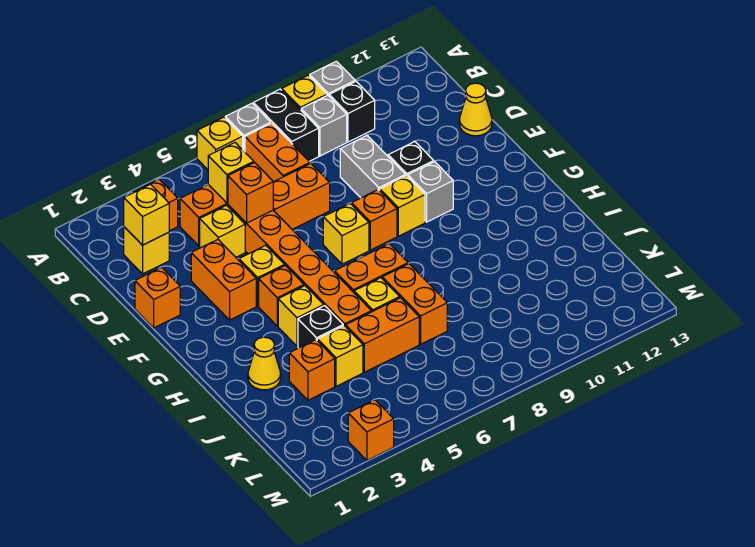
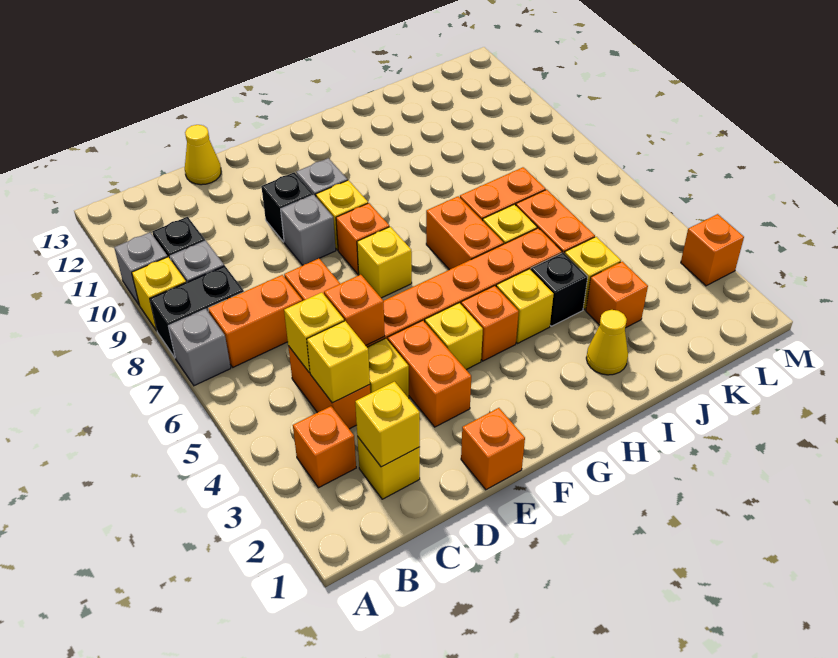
yellow 1x1 brick [197,117,243,170] -> yellow 1x1 brick moved to [307,321,370,403]
grey 1x2 brick [340,136,406,198] -> grey 1x1 brick [281,195,336,265]
orange 1x2 brick [191,240,256,320] -> orange 1x2 brick turned to [388,320,471,427]

